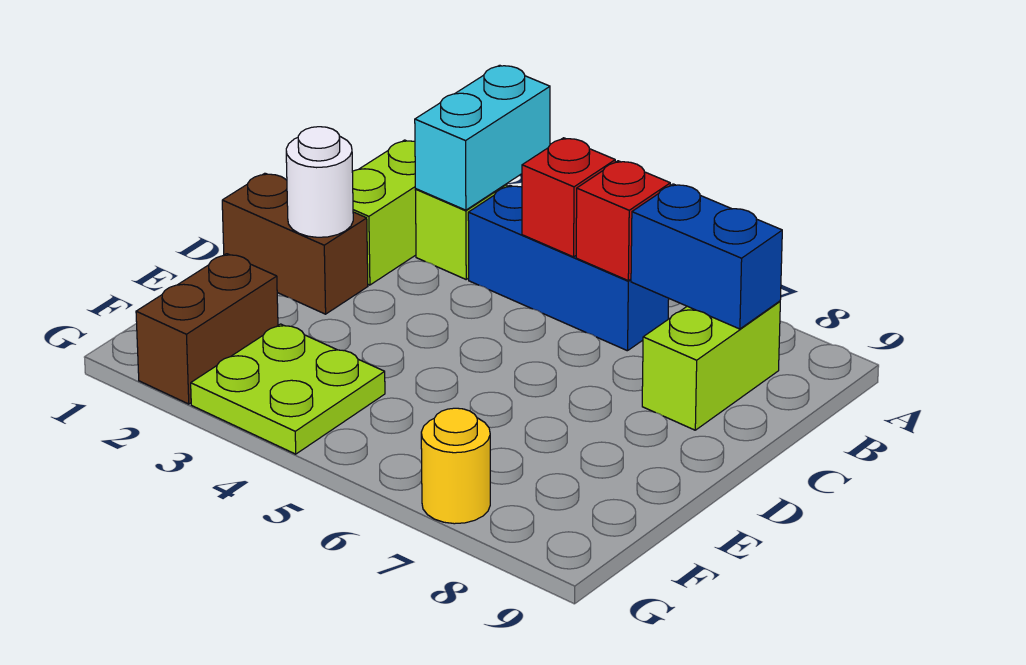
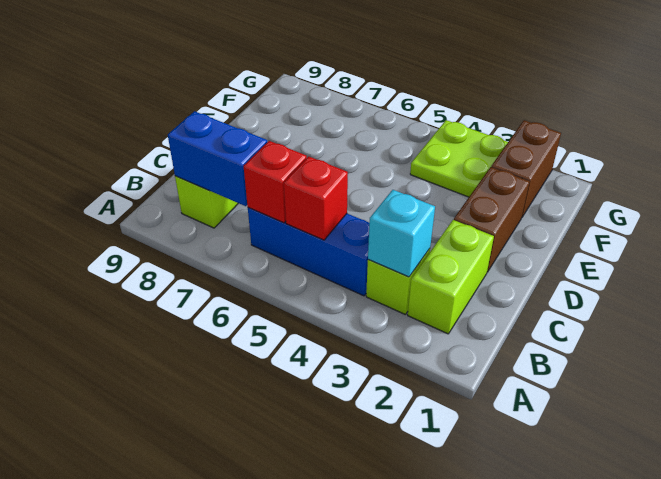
cyan 1x2 brick [415,65,550,210] -> cyan 1x1 brick [368,190,435,277]
brown 1x2 brick [222,173,368,314] -> brown 1x2 brick turned to [454,167,530,272]
white 1x1 round brick [286,127,353,237] -> none
yellow 1x1 round brick [421,408,490,524] -> none

